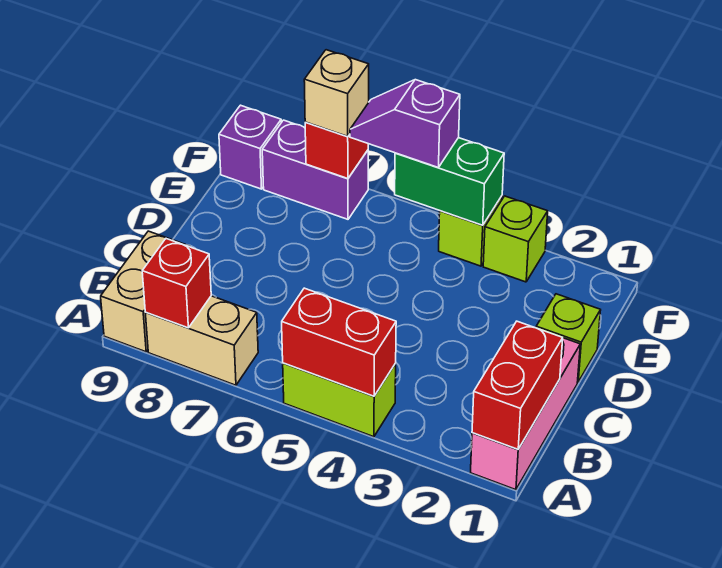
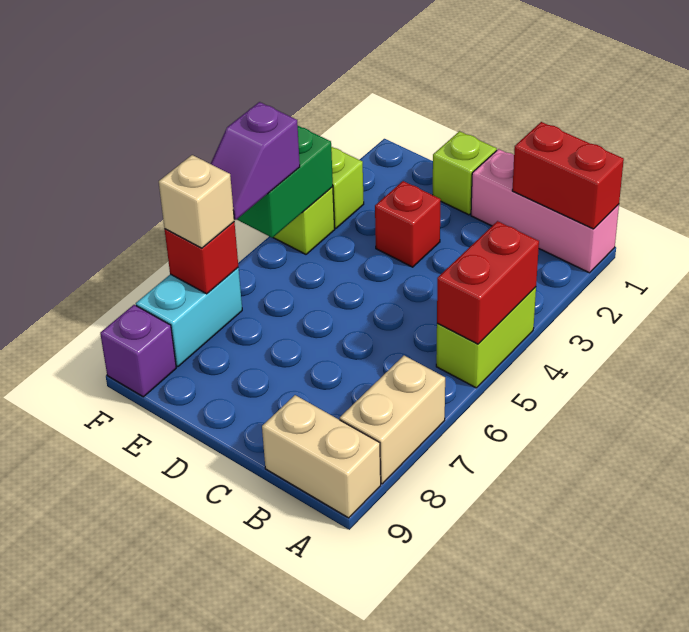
red 1x1 brick [142,238,211,328] -> red 1x1 brick moved to [375,181,441,267]
purple 1x2 brick [262,120,368,219] -> cyan 1x2 brick [136,268,242,367]

